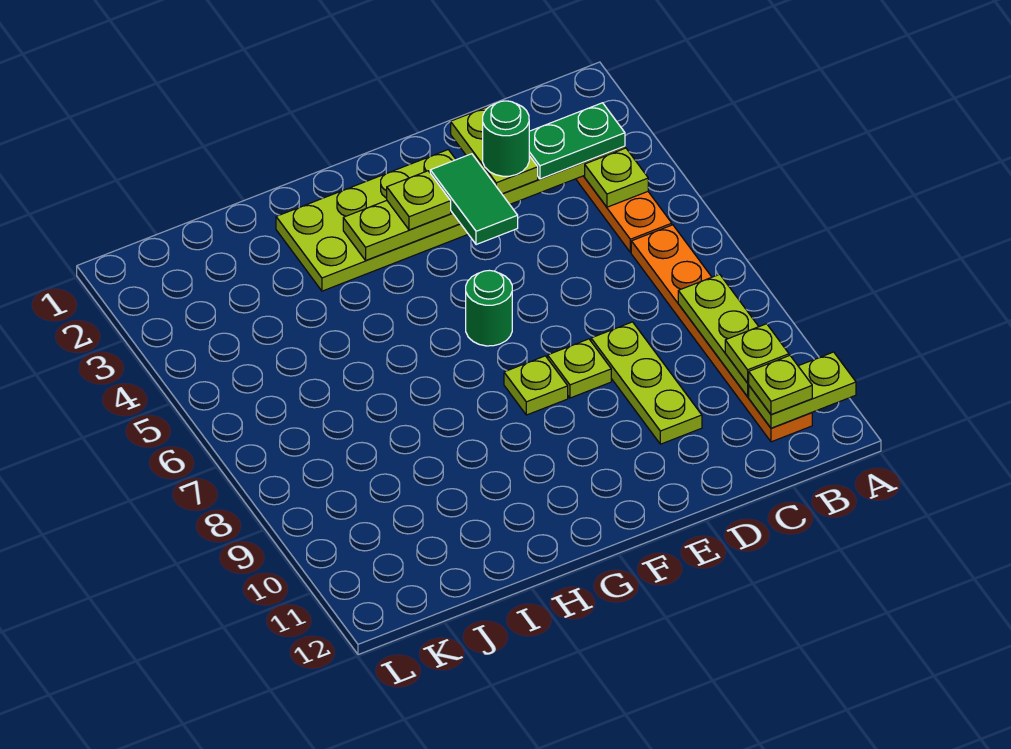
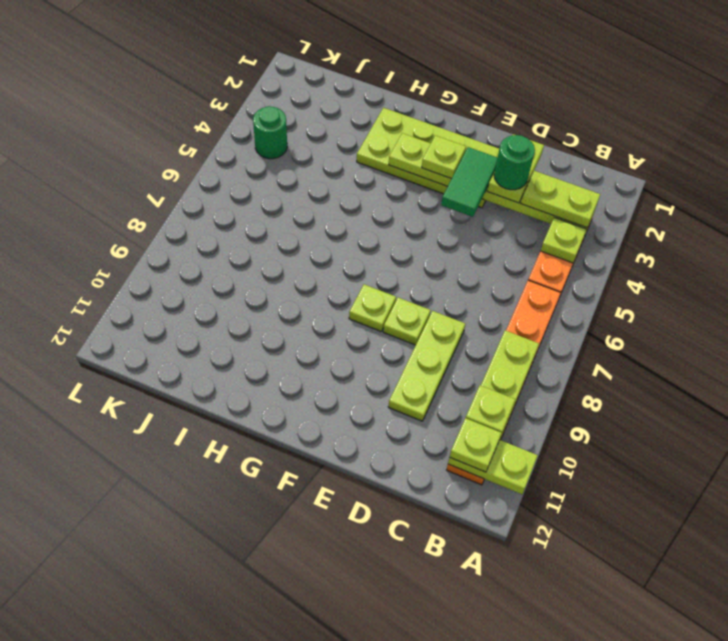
green 1x2 plate [529,103,625,179] -> lime 1x2 plate [521,171,600,228]
green 1x1 round brick [466,270,512,346] -> green 1x1 round brick moved to [253,106,287,159]

